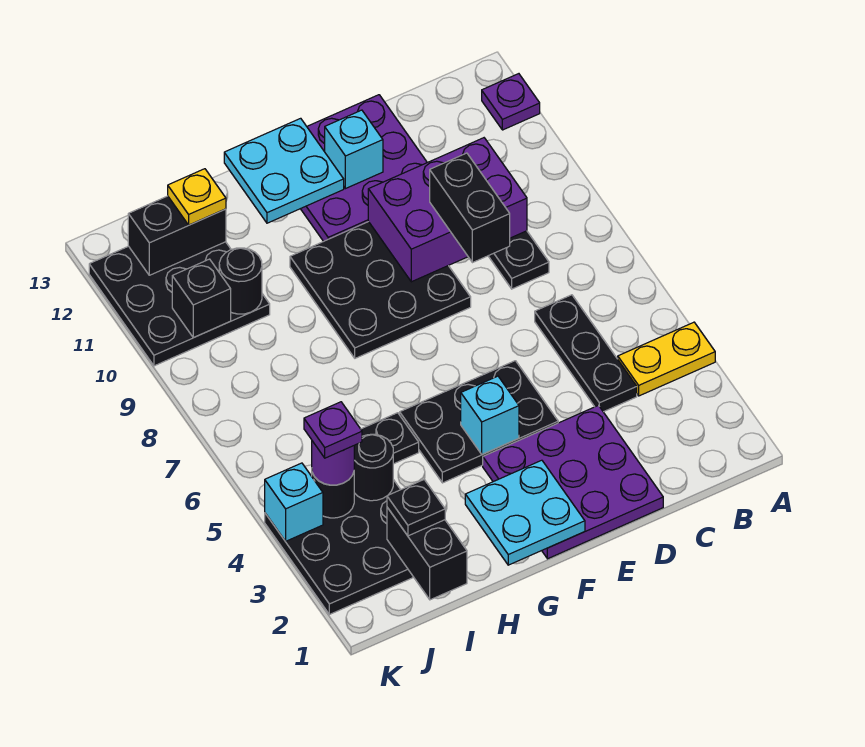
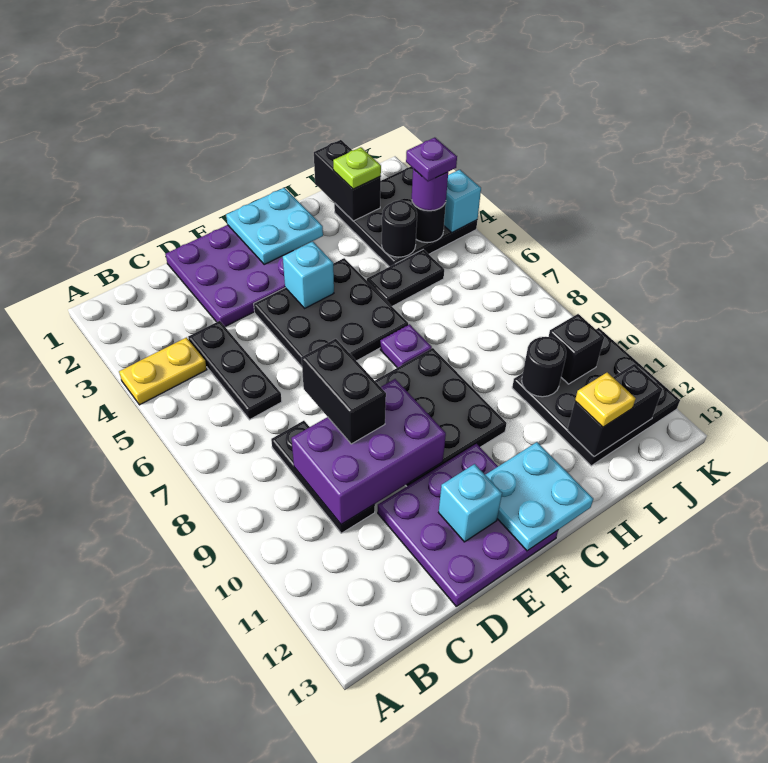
purple 1x1 plate [482,74,540,130] -> purple 1x1 plate moved to [380,324,432,368]
black 2x3 plate [400,361,558,483] -> black 3x3 plate [254,258,408,367]
black 1x1 plate [387,480,445,536] -> lime 1x1 plate [333,147,381,189]

